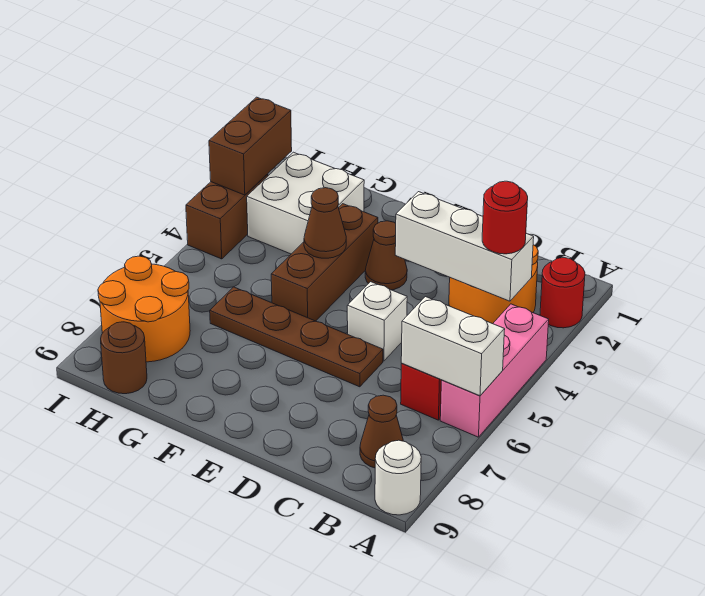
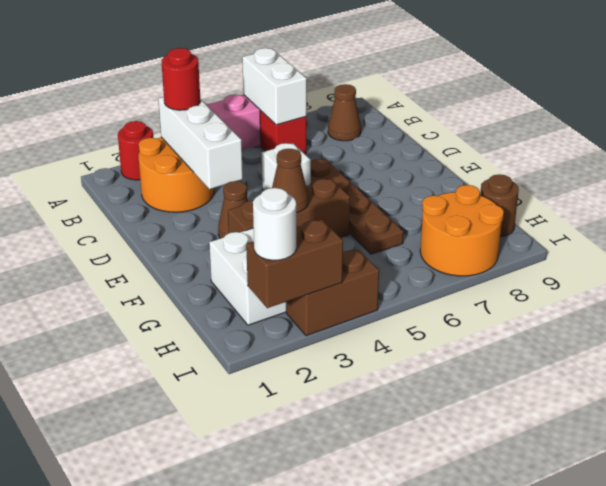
white 1x1 round brick [375,440,421,515] -> white 1x1 round brick moved to [253,188,296,260]

